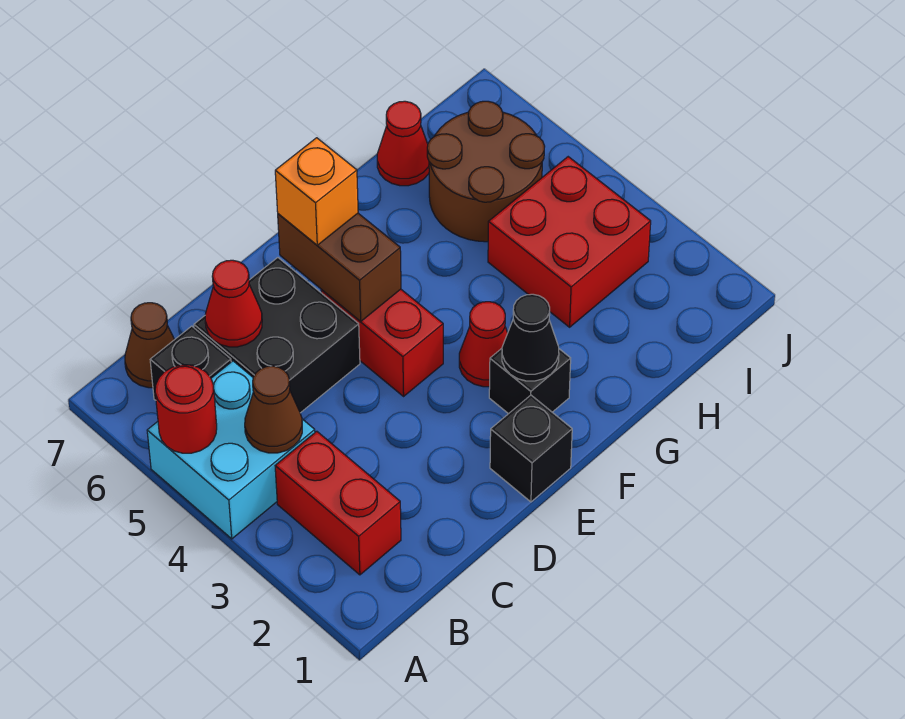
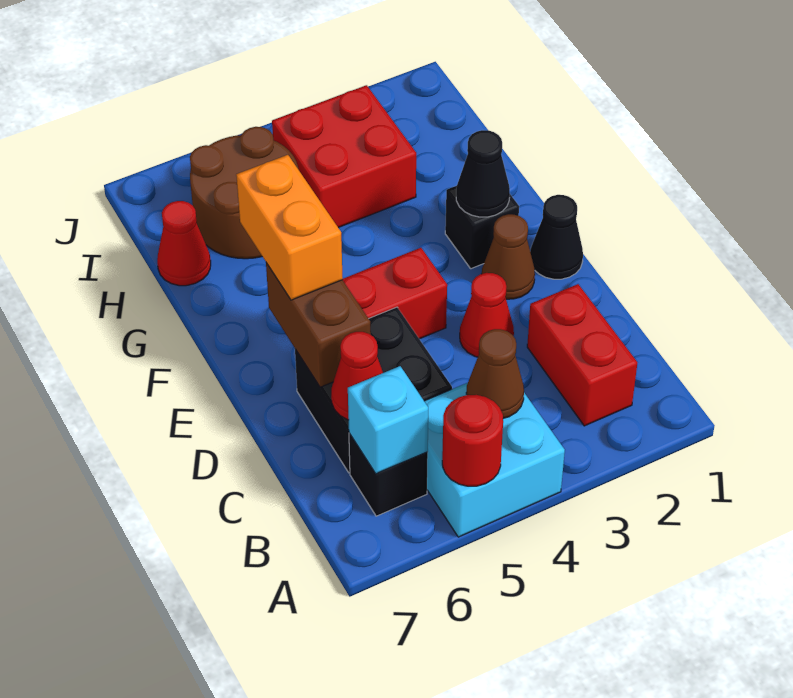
red 1x2 brick [275,431,401,575] -> red 1x2 brick turned to [527,284,637,426]
none -> cyan 1x1 brick [348,366,428,474]
brown 1x1 cone [125,303,174,388] -> brown 1x1 cone moved to [482,214,535,299]
black 1x1 brick [490,395,572,502] -> black 1x1 cone [530,195,583,279]
brown 1x2 brick [278,213,401,322] -> brown 1x2 brick turned to [266,263,371,387]
orange 1x1 brick [275,138,358,245] -> orange 1x2 brick [236,155,343,300]
red 1x1 cone [459,302,508,387] -> red 1x1 cone moved to [460,273,514,357]

